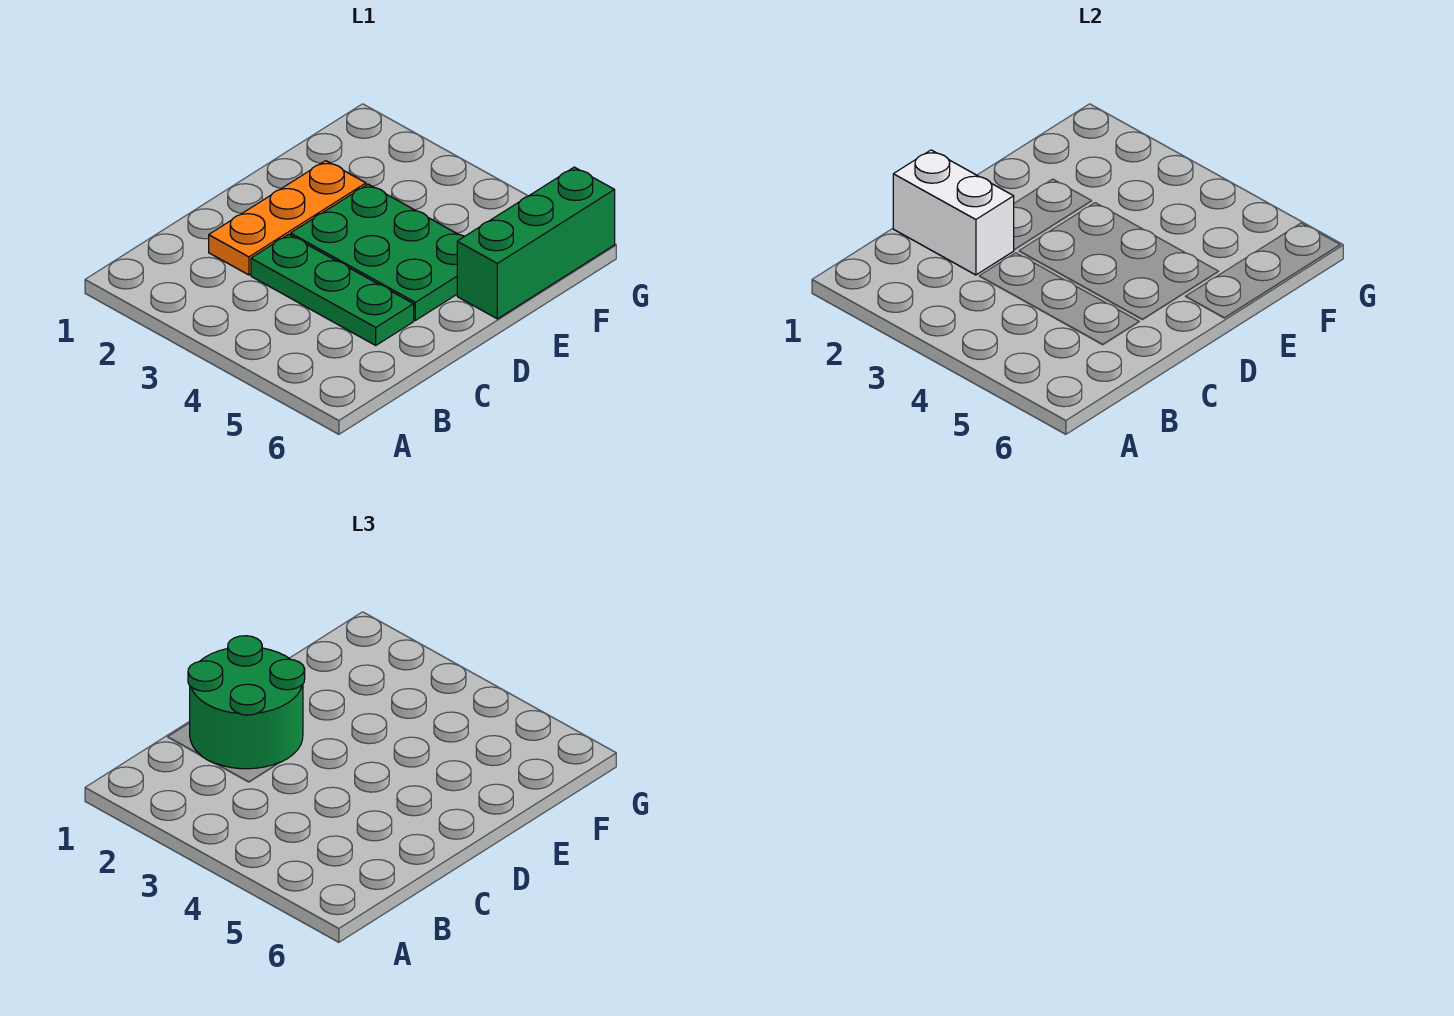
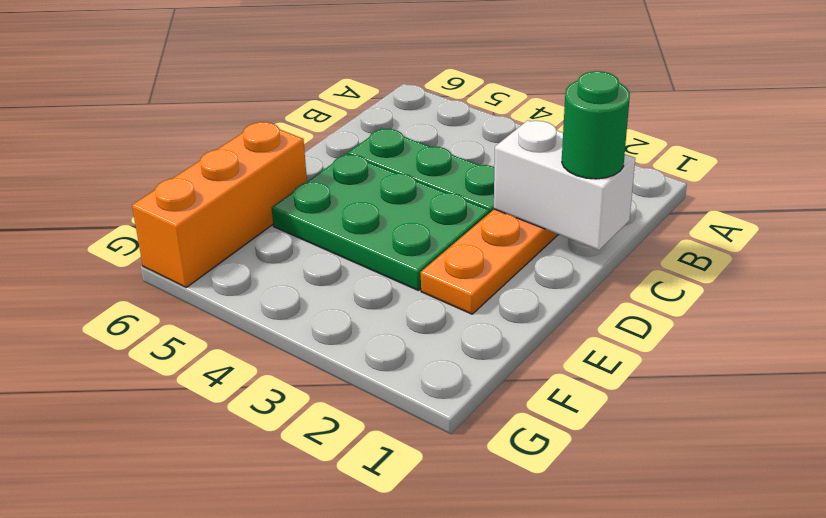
green 2x2 round brick [188,636,305,769] -> green 1x1 round brick [562,71,630,179]
green 1x3 brick [457,167,615,319] -> orange 1x3 brick [132,122,307,287]

